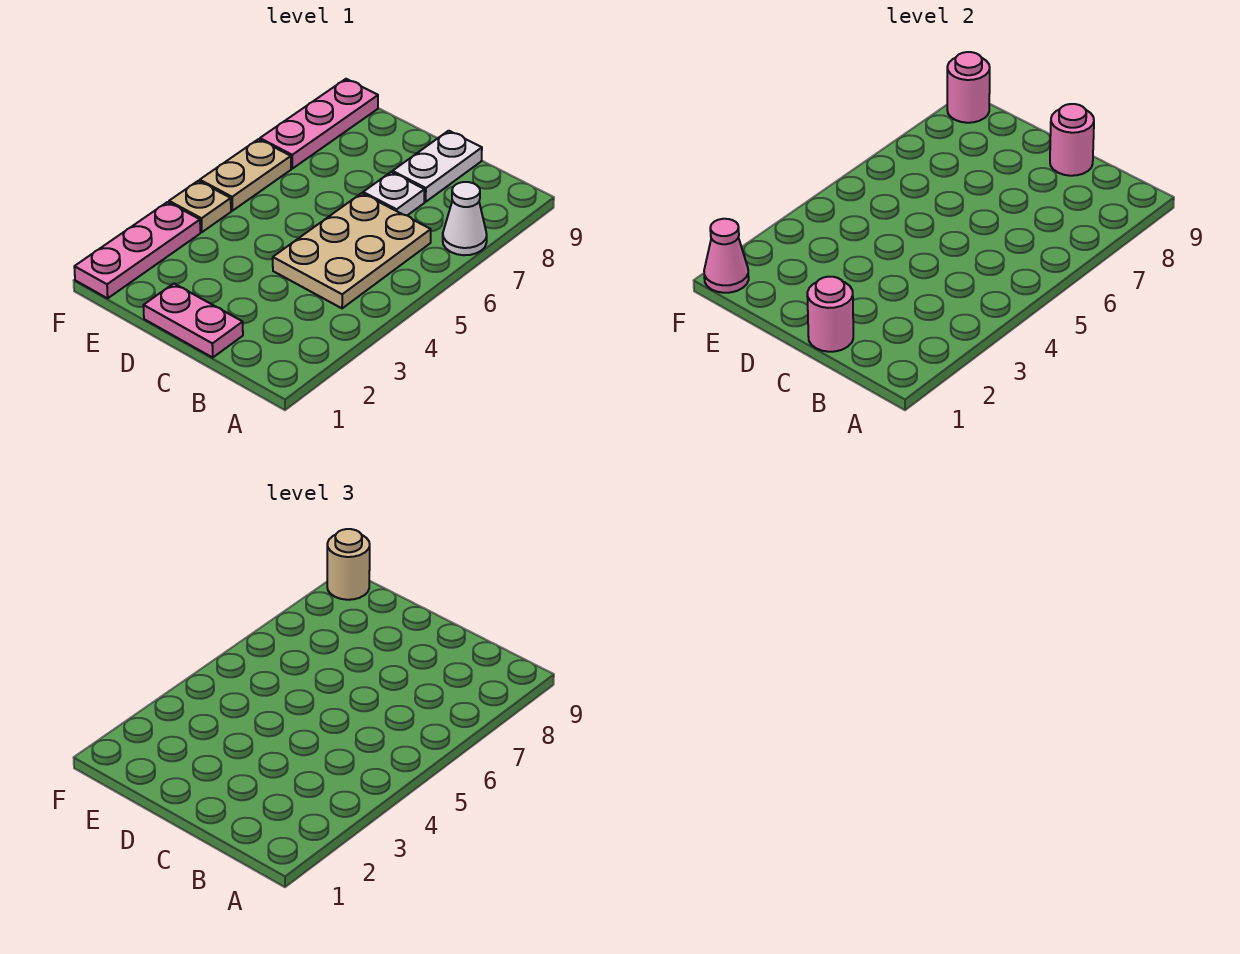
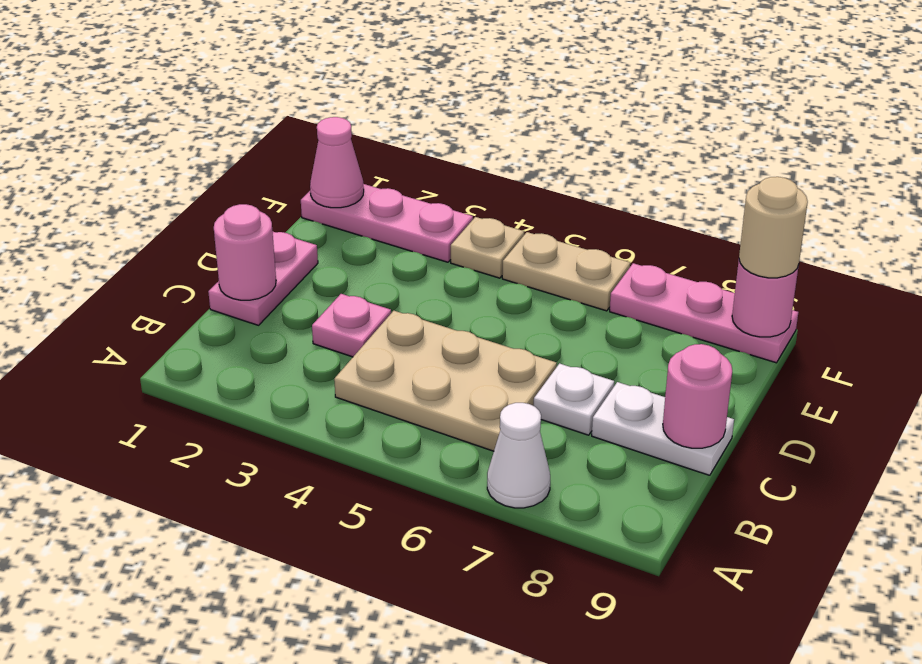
none -> pink 1x1 plate [312,294,391,357]

